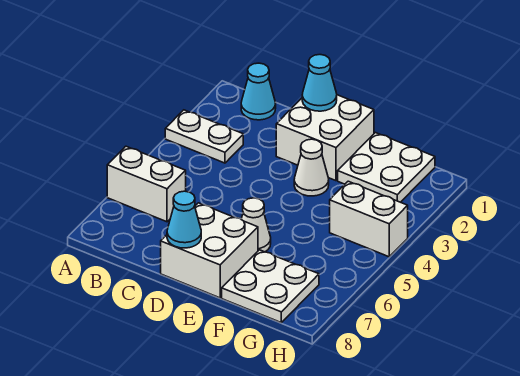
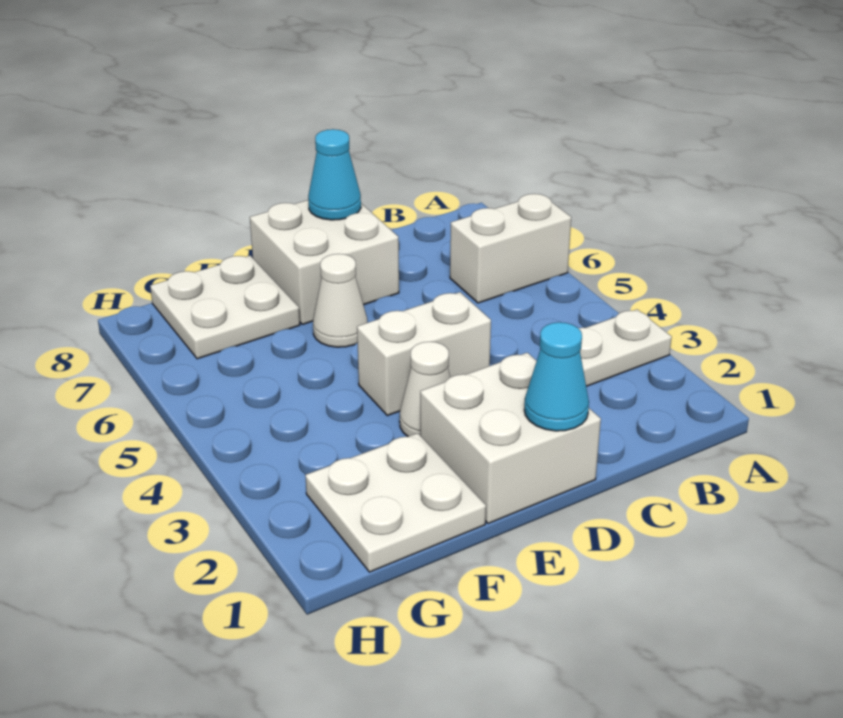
cyan 1x1 cone [241,63,276,120] -> none
white 1x2 brick [330,181,408,257] -> white 1x2 brick moved to [357,292,491,416]

